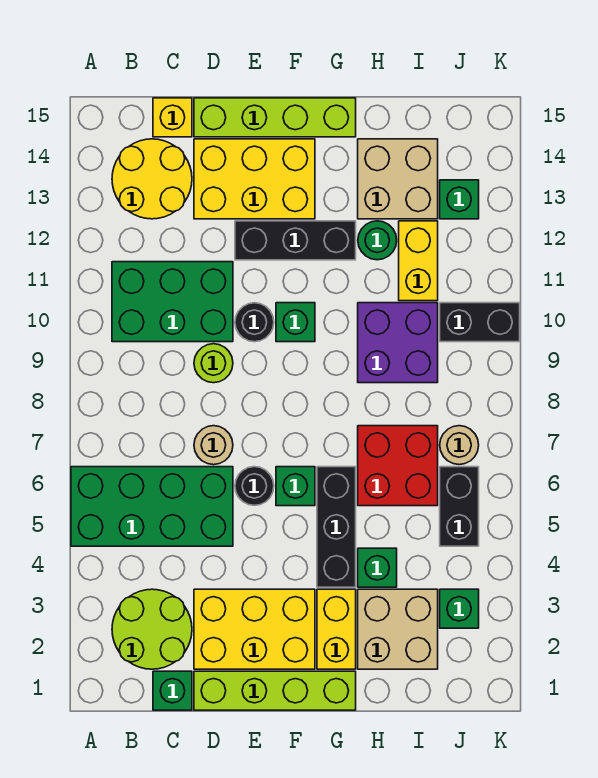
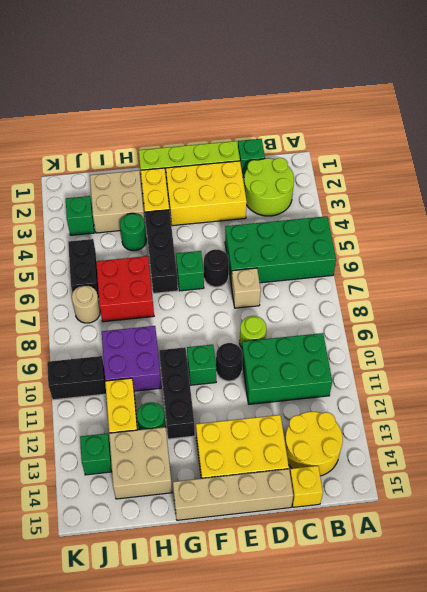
tan 1x1 round brick [194,426,233,465] -> tan 1x1 brick [231,268,261,308]
lime 1x4 brick [194,98,356,137] -> tan 1x4 brick [173,469,293,520]
black 1x3 brick [235,221,356,260] -> black 1x3 brick turned to [159,347,195,439]
green 1x1 brick [358,548,397,587] -> green 1x1 round brick [120,213,146,251]

